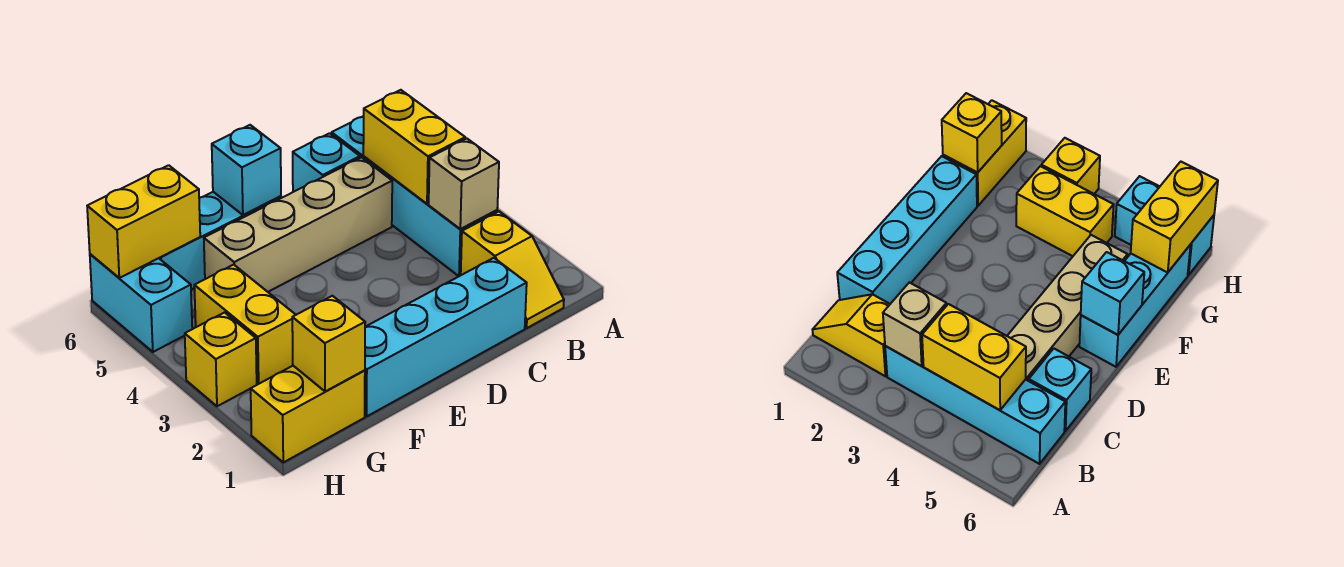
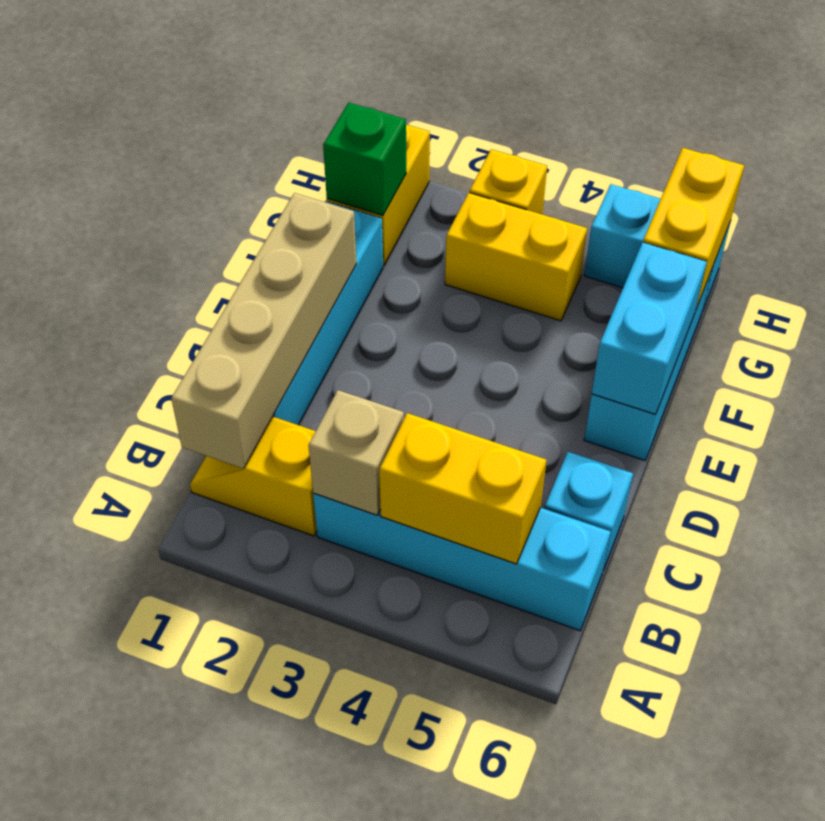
tan 1x4 brick [204,157,392,292] -> tan 1x4 brick moved to [171,193,356,469]
cyan 1x1 brick [212,125,281,215] -> cyan 1x2 brick [592,243,707,414]
yellow 1x1 brick [292,296,365,391] -> green 1x1 brick [323,103,406,215]

